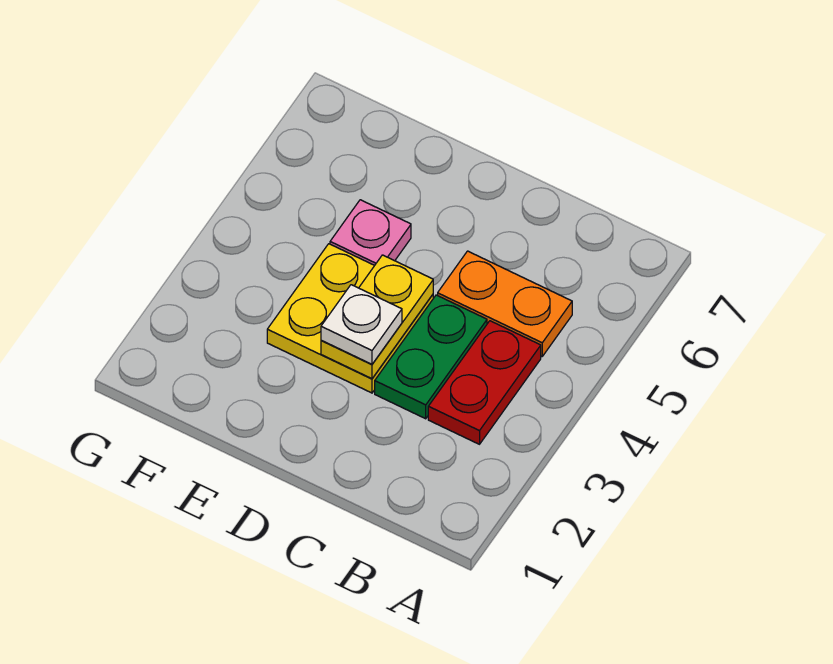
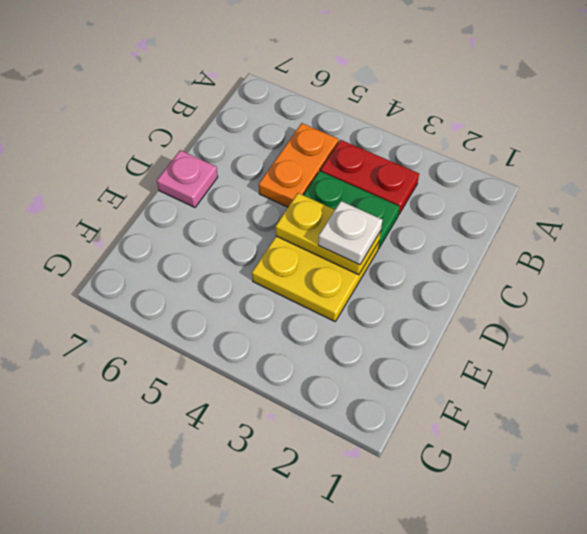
pink 1x1 plate [330,200,411,265] -> pink 1x1 plate moved to [157,150,218,207]

